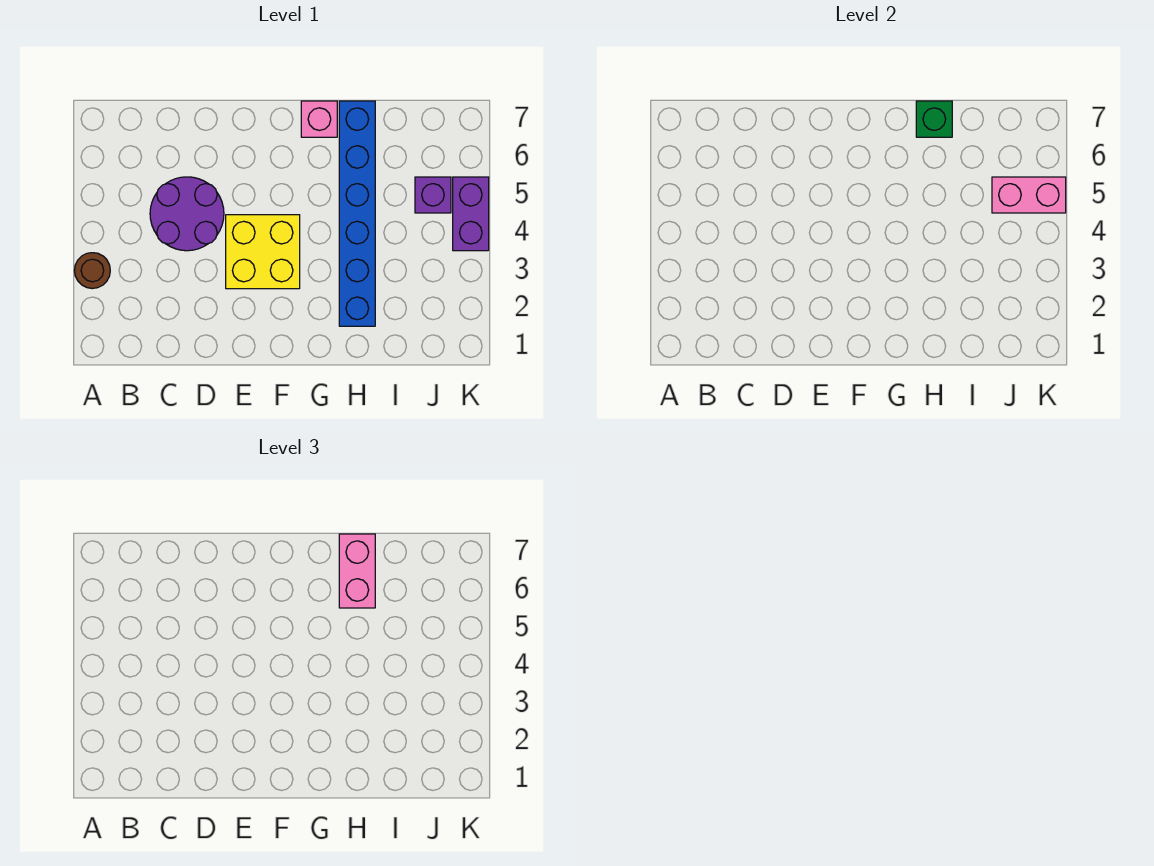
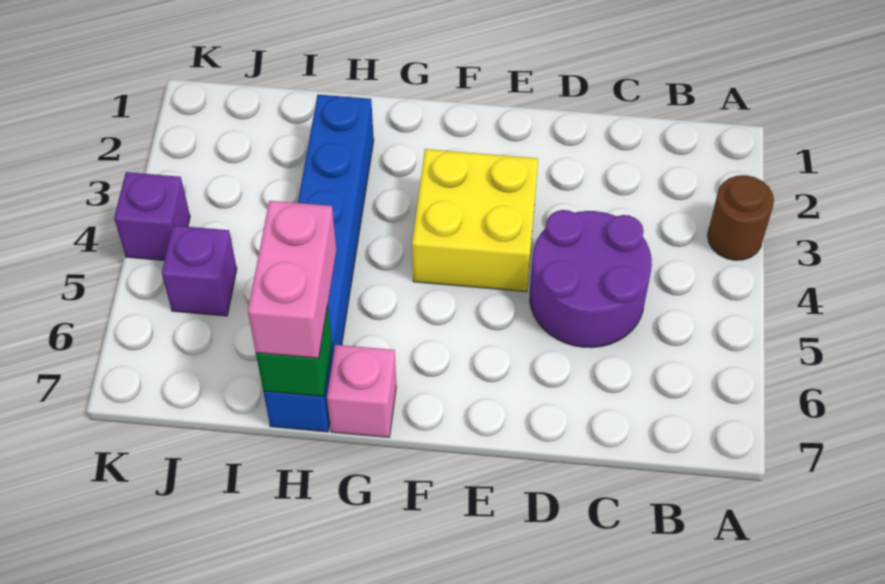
pink 1x2 brick [992,177,1066,213] -> none
purple 1x2 brick [453,177,489,251] -> purple 1x1 brick [114,172,190,260]

